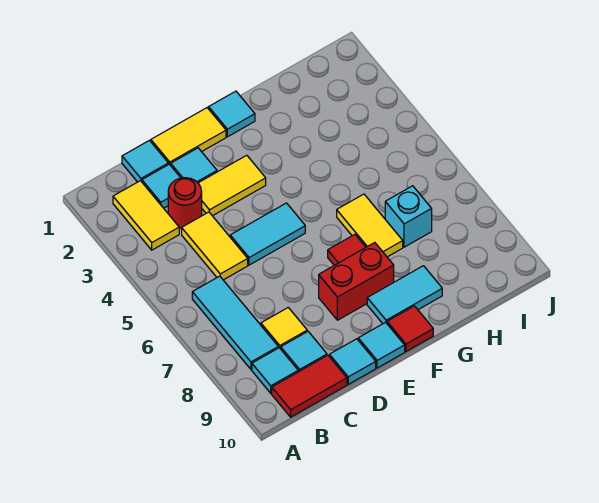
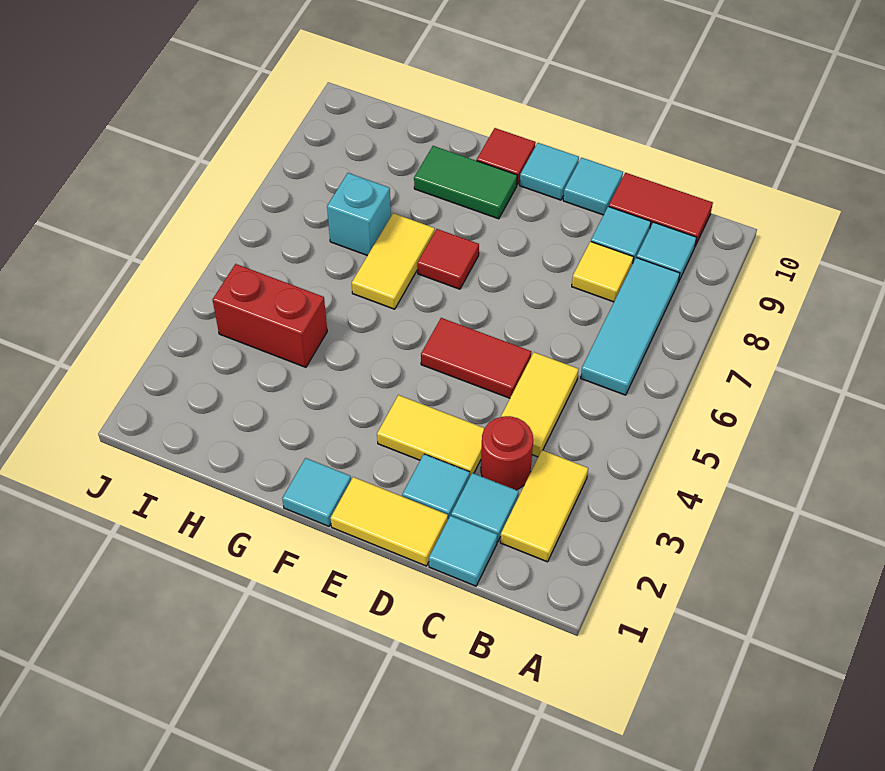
cyan 1x2 tile [230,203,305,265] -> red 1x2 tile [421,318,531,398]
red 1x2 brick [319,243,394,320] -> red 1x2 brick moved to [213,264,327,367]
cyan 1x2 tile [367,266,442,324] -> green 1x2 tile [414,146,517,219]

